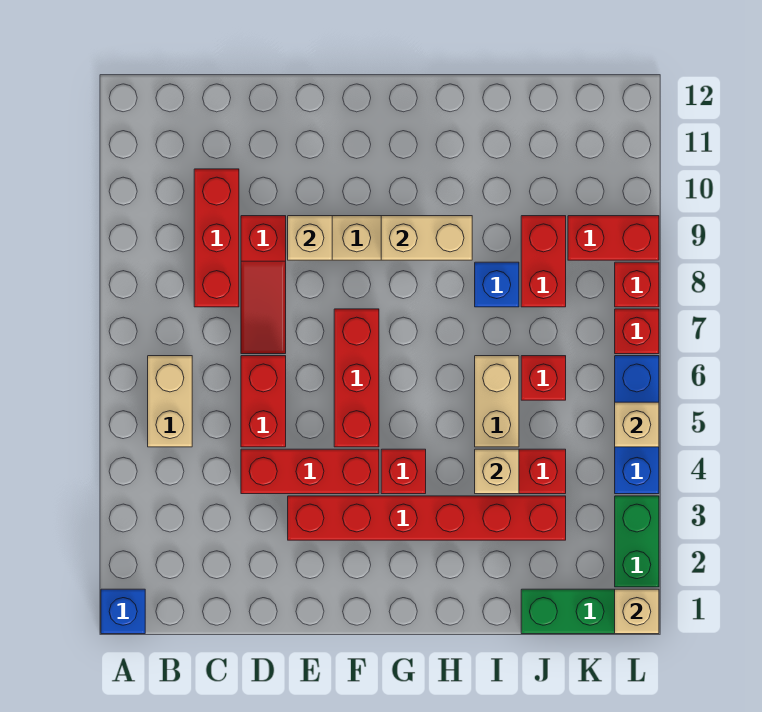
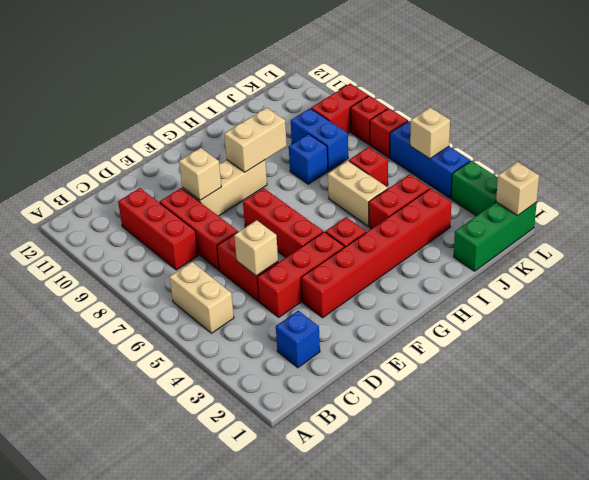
blue 1x1 brick [101,589,145,634] -> blue 1x1 brick moved to [276,311,320,368]
red 1x3 slope [241,216,286,354] -> red 1x3 brick [160,188,238,270]
tan 1x1 brick [475,449,519,494] -> tan 1x1 brick moved to [234,220,278,276]
red 1x2 brick [521,216,566,307] -> blue 1x2 brick [291,108,348,171]

